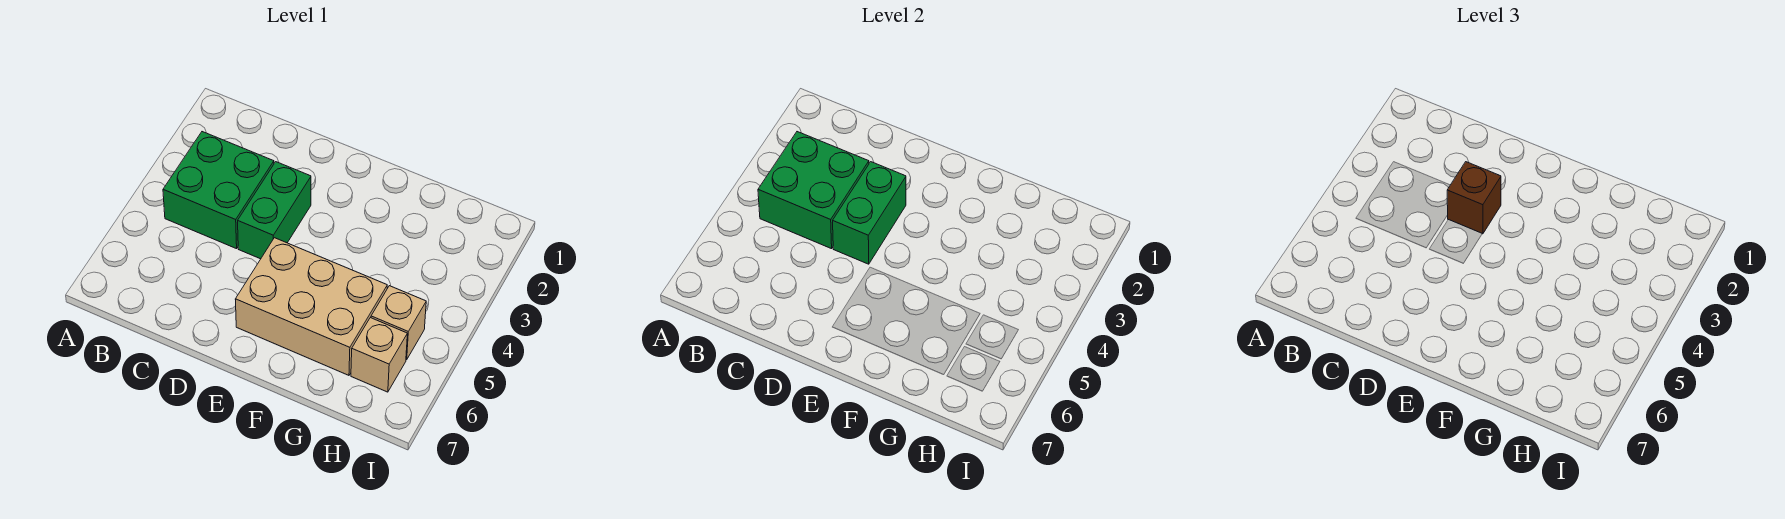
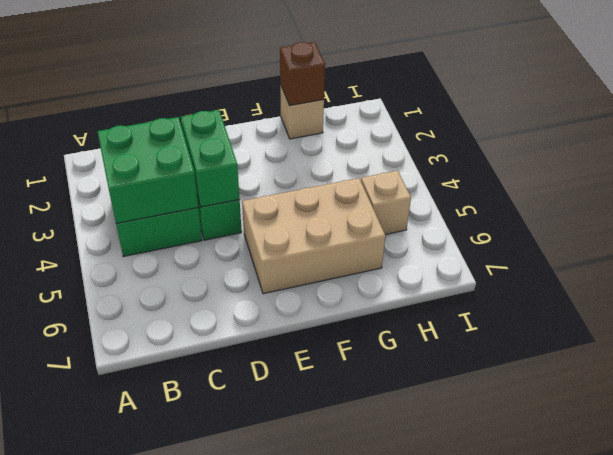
brown 1x1 brick [1447,162,1501,234] -> brown 1x1 brick moved to [280,42,325,105]
tan 1x1 brick [351,318,407,392] -> tan 1x1 brick moved to [280,84,324,139]

